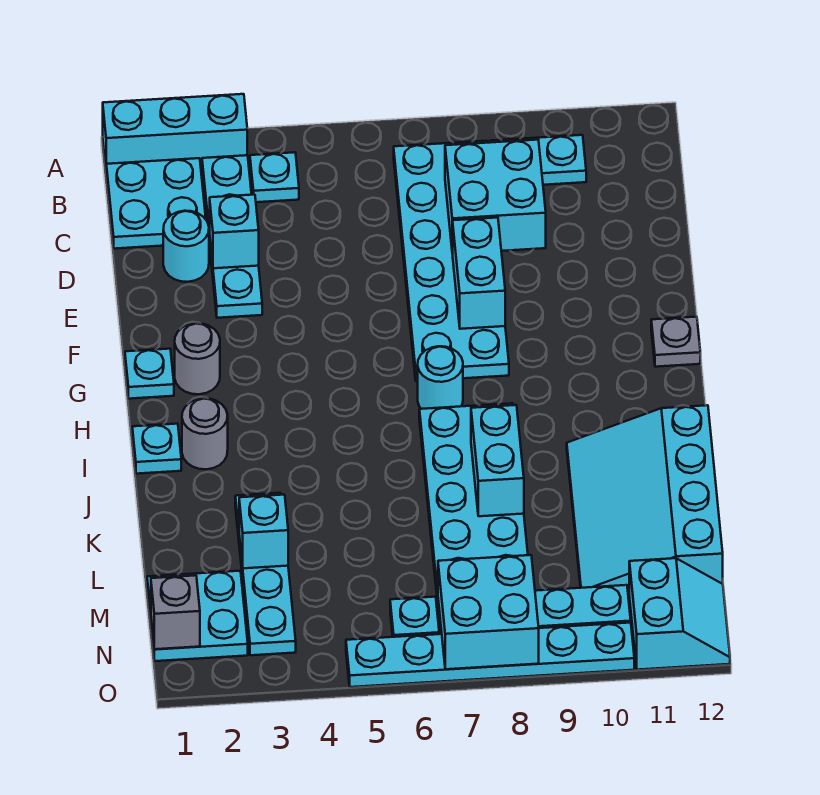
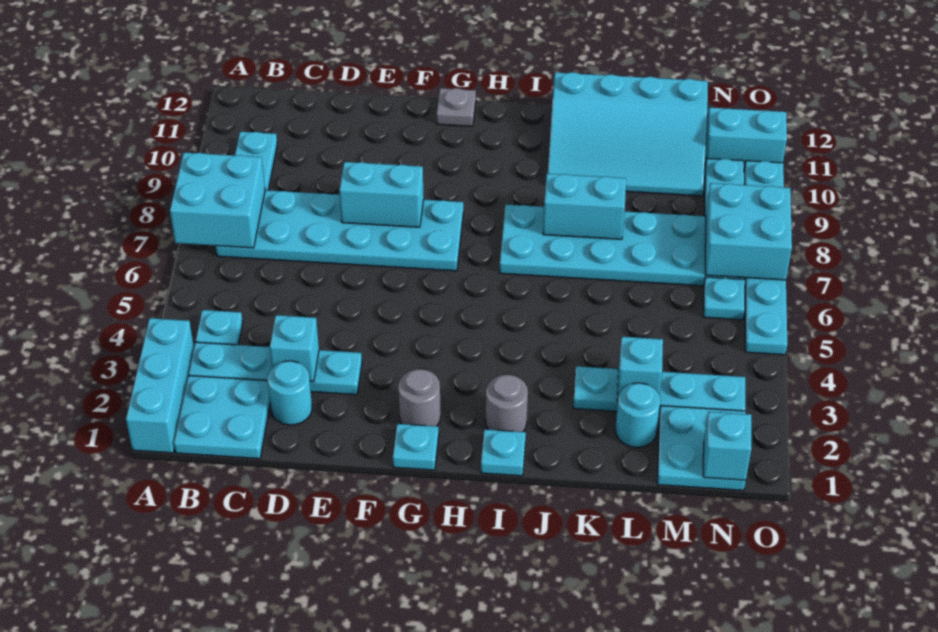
cyan 2x2 brick [445,140,546,254] -> cyan 2x2 brick moved to [170,153,265,248]
cyan 1x1 round brick [418,346,463,409] -> cyan 1x1 round brick moved to [615,383,660,447]
grey 1x1 brick [151,575,200,649] -> cyan 1x1 brick [703,412,751,480]

